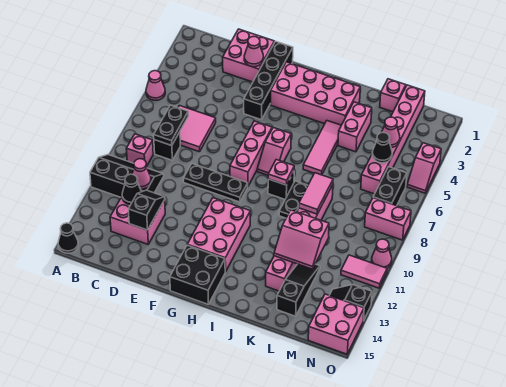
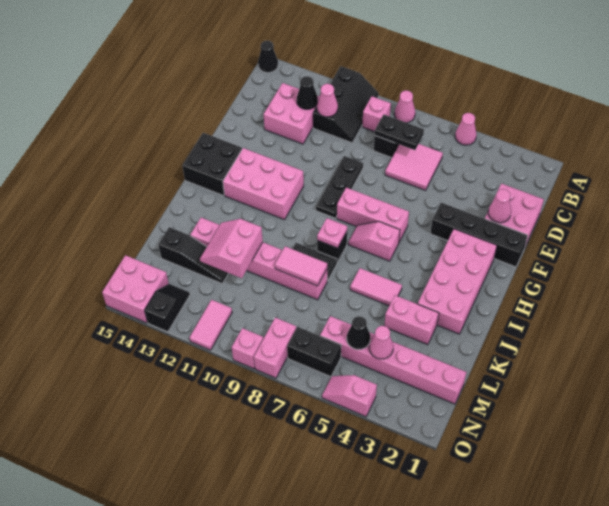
black 1x2 slope [128,190,165,230] -> none
pink 1x3 tile [303,121,341,175] -> pink 1x2 tile [350,268,402,306]
pink 1x1 brick [380,79,406,112] -> pink 1x1 brick moved to [232,328,263,369]
pink 1x1 cone [372,239,392,268] -> pink 1x1 cone moved to [394,90,415,123]

